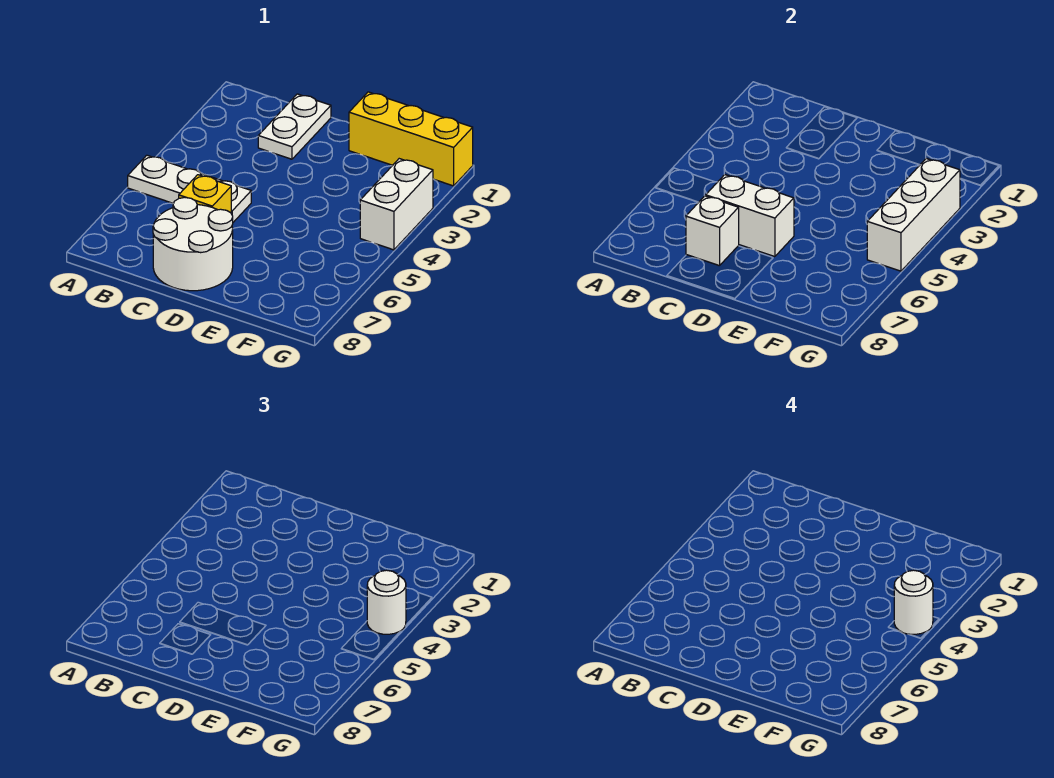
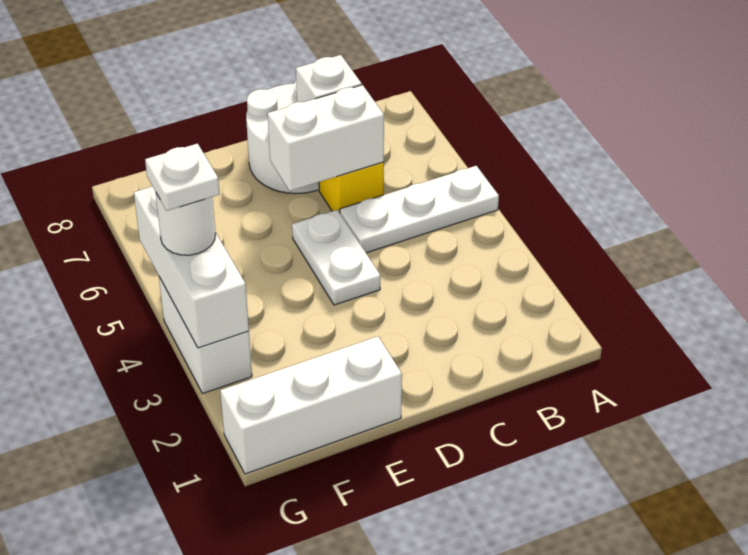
white 1x2 plate [258,94,331,159] -> white 1x2 plate moved to [292,210,380,305]
yellow 1x3 brick [349,92,473,186] -> white 1x3 brick [220,336,402,474]
white 1x1 round brick [894,570,933,634] -> white 1x1 plate [145,144,220,211]

